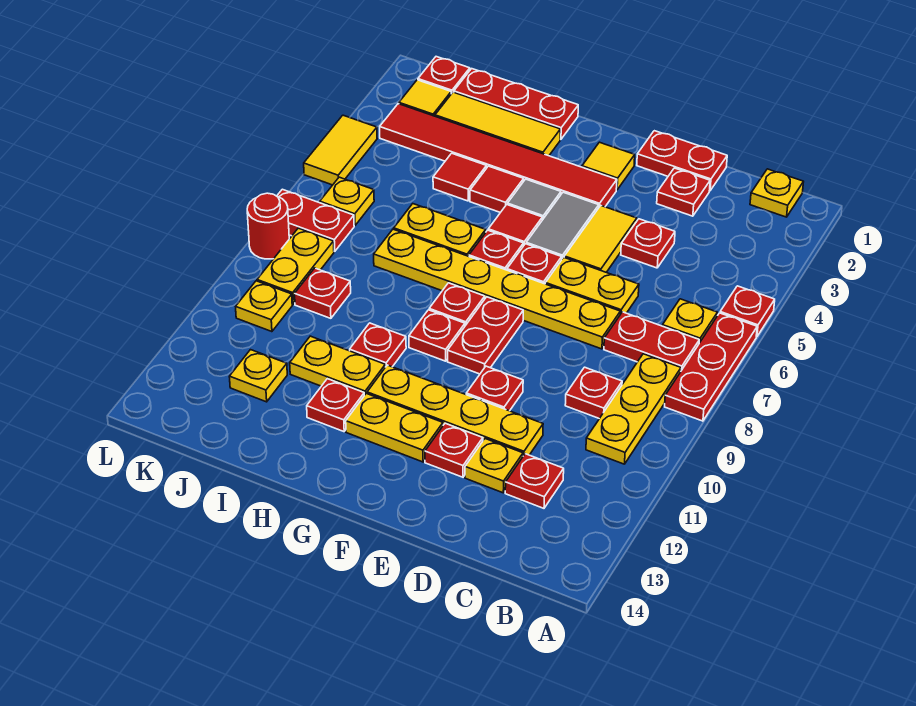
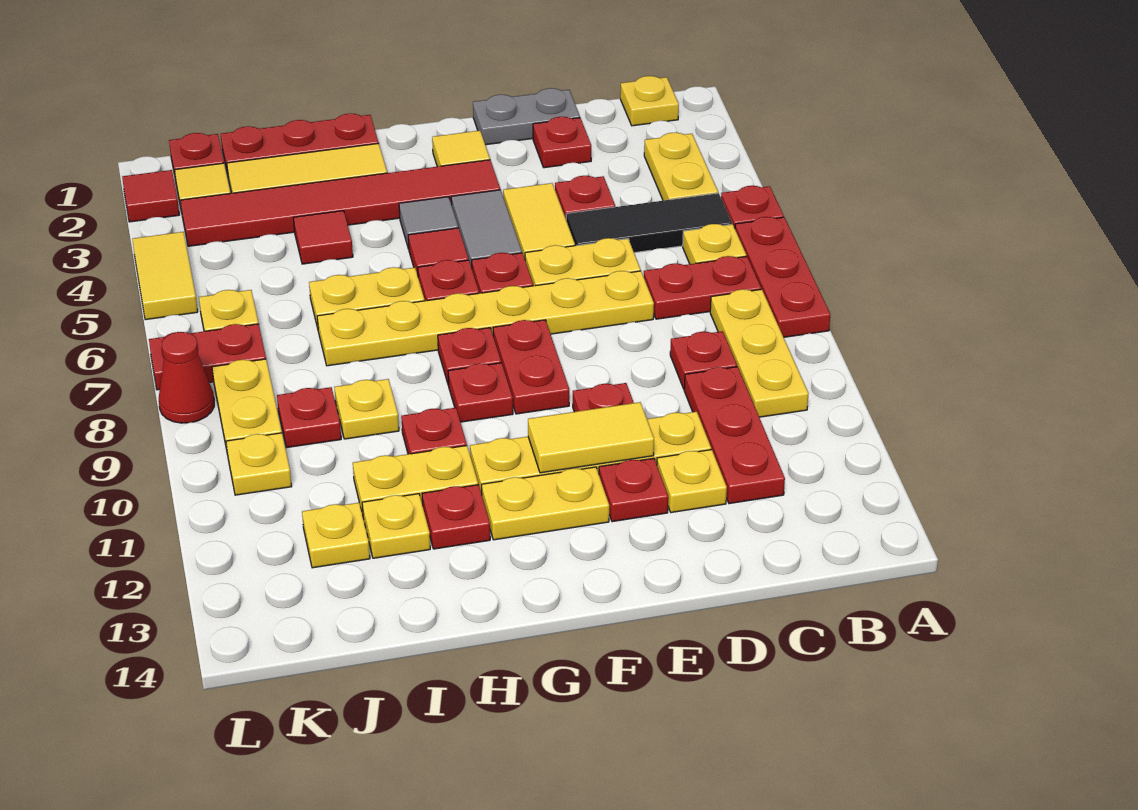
none -> yellow 1x2 plate [644,133,718,201]
none -> black 1x3 tile [566,193,732,253]
red 1x1 plate [505,454,564,508] -> red 1x3 plate [684,367,785,504]
red 1x2 plate [637,131,727,191] -> grey 1x2 plate [473,88,580,145]
none -> yellow 1x2 tile [528,402,654,473]
red 1x1 tile [470,166,524,213] -> red 1x1 tile moved to [122,170,179,222]
none -> yellow 1x1 plate [334,379,399,439]
none -> yellow 1x1 plate [362,494,430,558]
red 1x1 round brick [247,193,289,259] -> red 1x1 cone [159,332,214,423]

